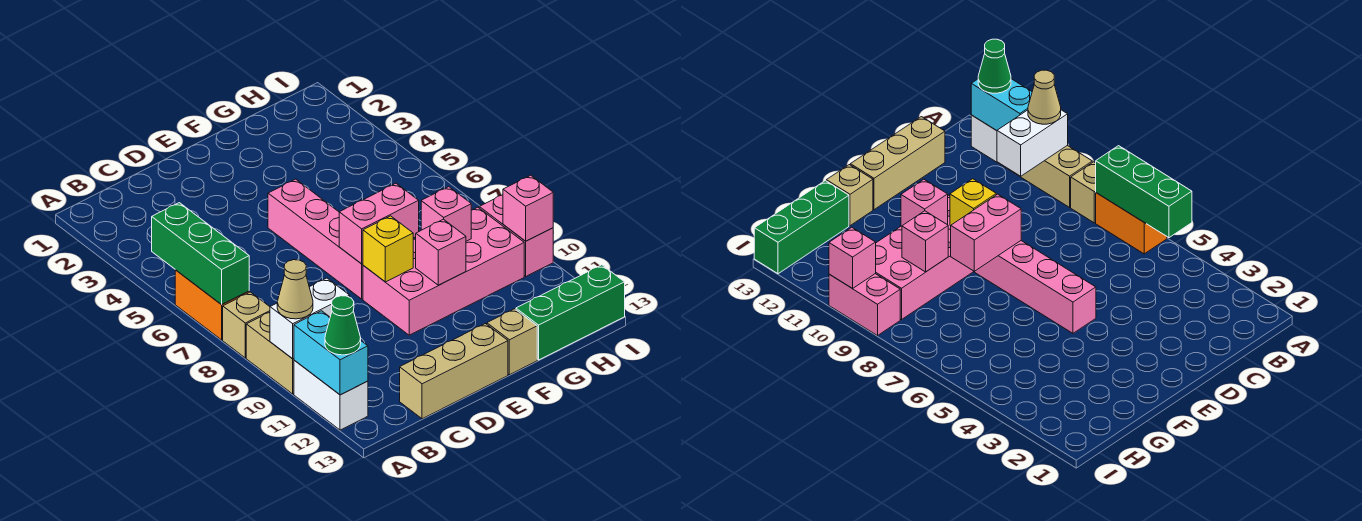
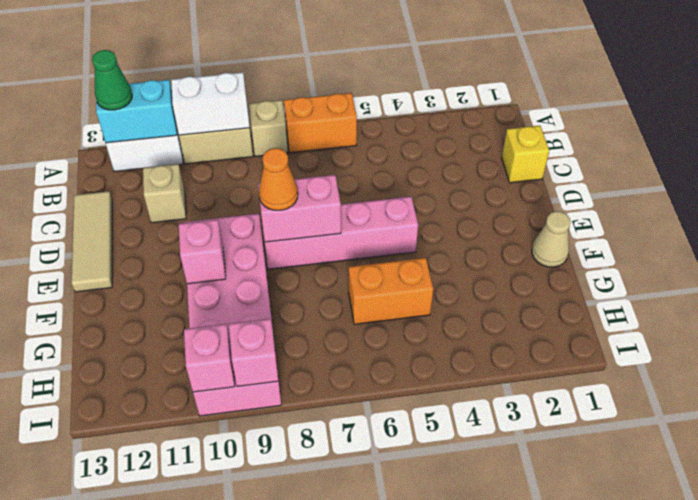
green 1x3 brick [152,203,249,305] -> none
white 1x2 brick [270,278,350,359] -> white 1x2 brick turned to [171,72,250,135]
tan 1x1 cone [277,260,313,319] -> tan 1x1 cone moved to [532,211,570,267]
tan 1x3 brick [400,324,508,419] -> tan 1x3 tile [72,191,112,292]
pink 1x2 brick [339,183,419,264] -> pink 1x2 brick turned to [258,175,341,242]
none -> orange 1x1 cone [259,148,298,210]
yellow 1x1 brick [363,216,413,282] -> yellow 1x1 brick moved to [502,126,549,183]
tan 1x1 brick [487,309,537,375] -> tan 1x1 brick moved to [143,164,186,223]
none -> orange 1x2 brick [349,258,433,324]
pink 1x1 brick [421,187,471,241] -> pink 1x1 brick moved to [229,319,278,386]
green 1x3 brick [516,265,625,360] -> none

